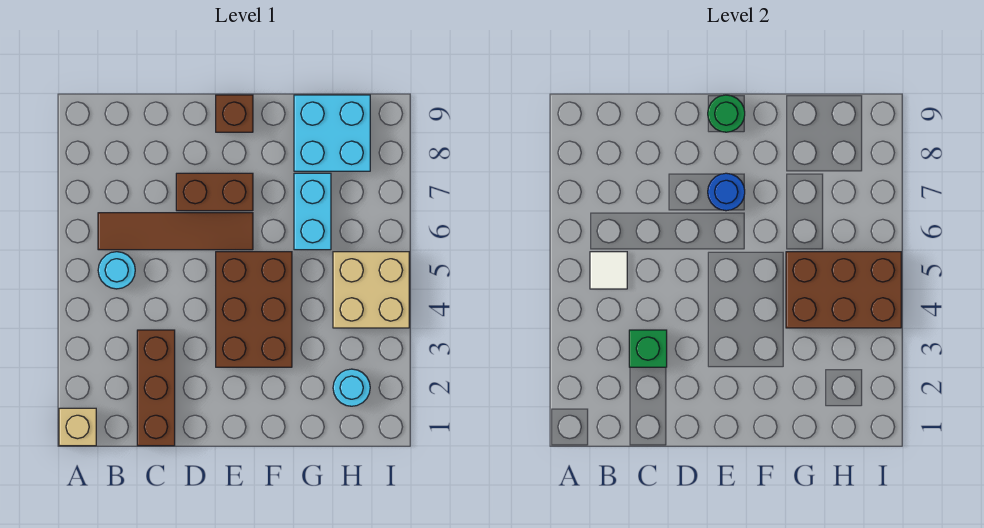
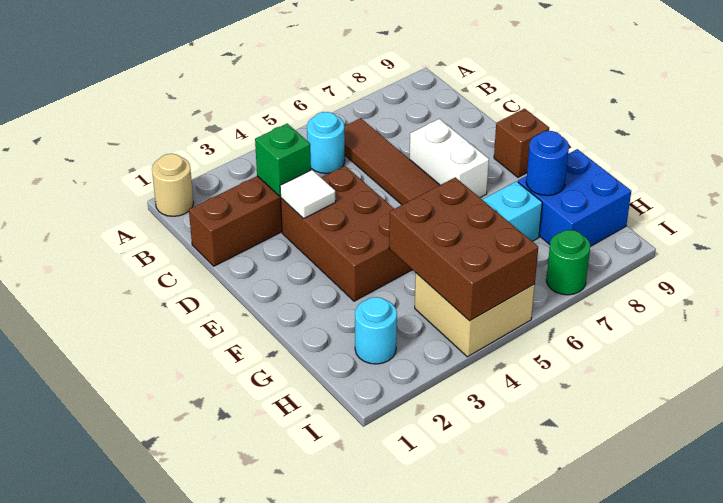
tan 1x1 brick [59,408,96,446] -> tan 1x1 round brick [152,154,194,216]
white 1x1 tile [590,252,627,289] -> white 1x1 tile moved to [280,170,336,219]
brown 1x2 brick [176,173,253,211] -> white 1x2 brick [409,119,489,198]
brown 2x3 brick [216,252,292,367] -> brown 2x3 brick turned to [281,166,412,301]
blue 1x1 round brick [708,173,745,211] -> blue 1x1 round brick moved to [526,131,569,196]
green 1x1 round brick [708,95,745,132] -> green 1x1 round brick moved to [546,230,590,295]
cyan 2x2 brick [294,95,370,171] -> blue 2x2 brick [518,149,631,247]

